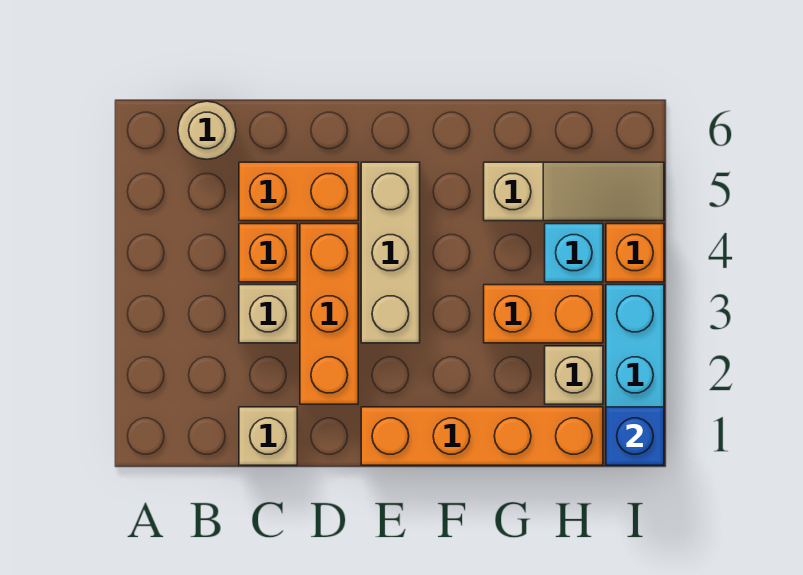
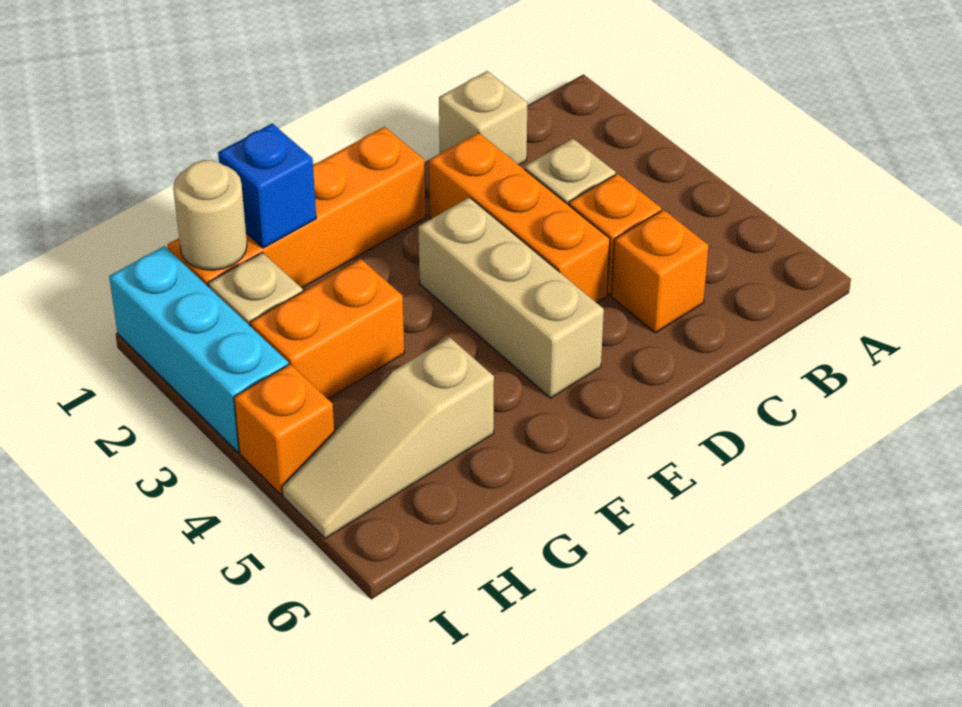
tan 1x1 round brick [178,101,236,159] -> tan 1x1 round brick moved to [173,160,247,270]
orange 1x2 brick [239,162,358,221] -> orange 1x1 brick [612,210,709,333]
cyan 1x1 brick [545,224,603,282] -> none
blue 1x1 brick [606,407,664,465] -> blue 1x1 brick moved to [218,124,316,248]

